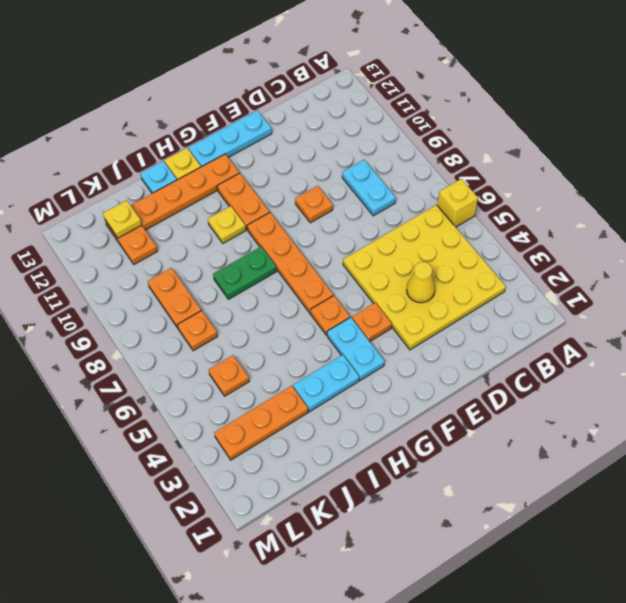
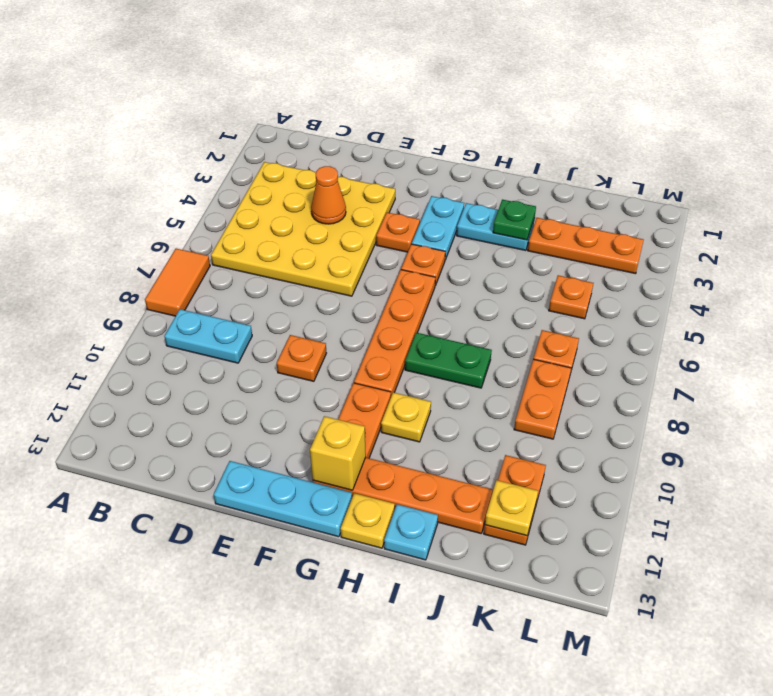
yellow 1x1 brick [437,179,478,227] -> yellow 1x1 brick moved to [310,416,366,490]
none -> orange 1x2 tile [145,249,210,316]
cyan 1x2 plate [342,160,396,216] -> cyan 1x2 plate turned to [164,309,252,363]
yellow 1x1 cone [407,262,435,303] -> orange 1x1 cone [311,166,346,224]
none -> green 1x1 plate [493,200,536,240]

